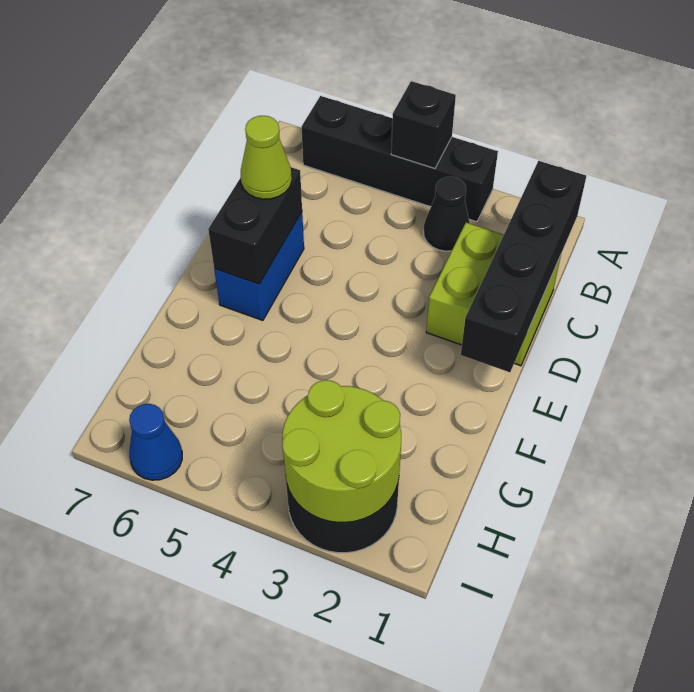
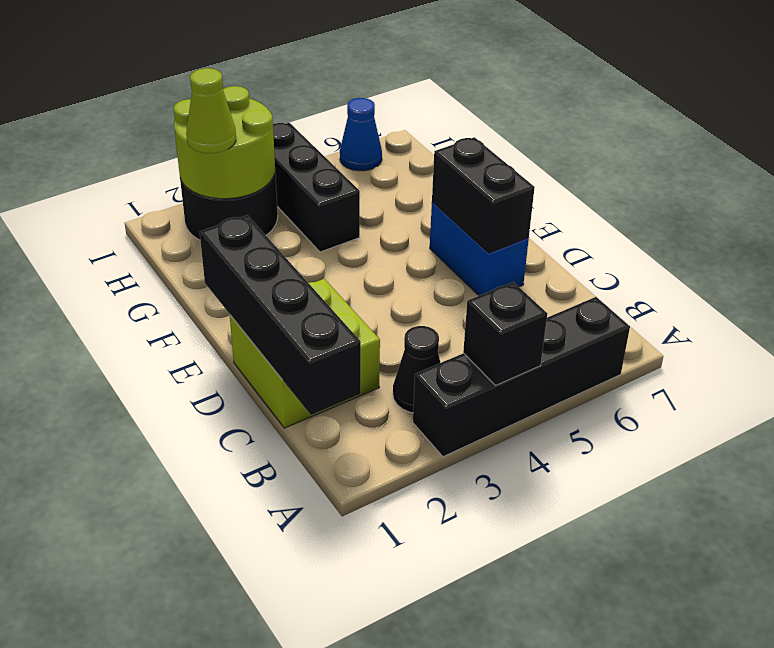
lime 1x1 cone [241,116,292,199] -> lime 1x1 cone moved to [186,68,236,153]
none -> black 1x3 brick [273,123,360,252]

